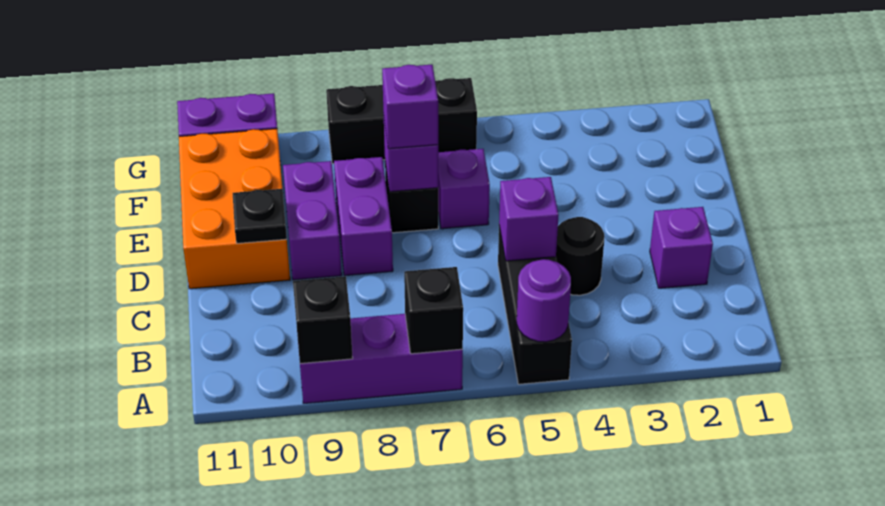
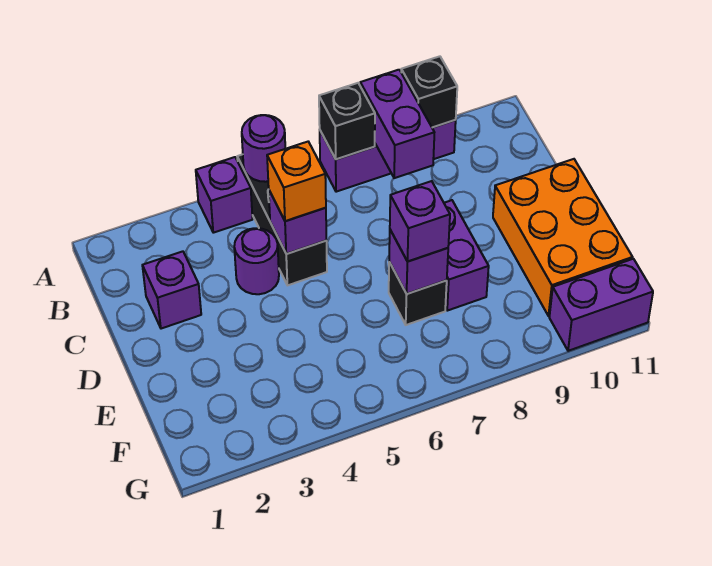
black 1x1 round brick [556,217,604,295] -> purple 1x1 round brick [234,228,279,294]
none -> orange 1x1 brick [267,142,326,221]
purple 1x2 brick [283,161,342,280] -> purple 1x2 brick moved to [360,70,434,178]
black 1x1 plate [233,189,287,243] -> none
purple 1x1 brick [438,149,490,229] -> purple 1x1 brick moved to [196,157,253,233]
black 1x3 brick [326,78,477,164] -> none

